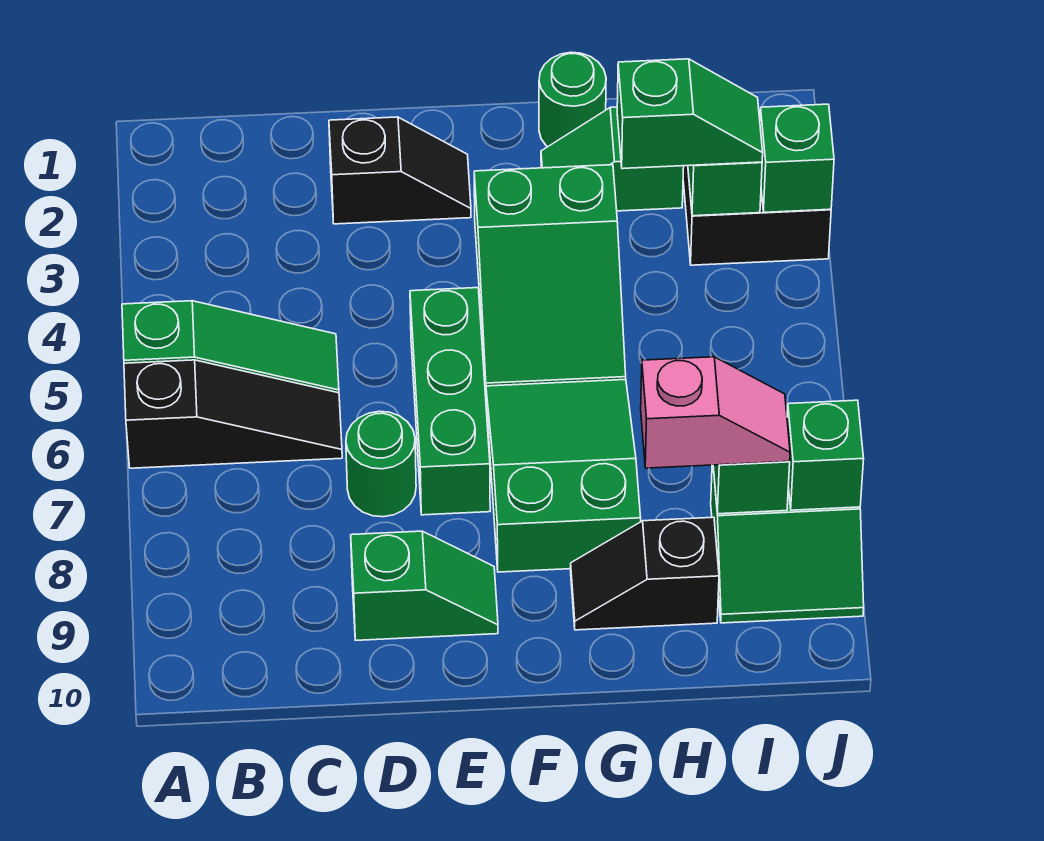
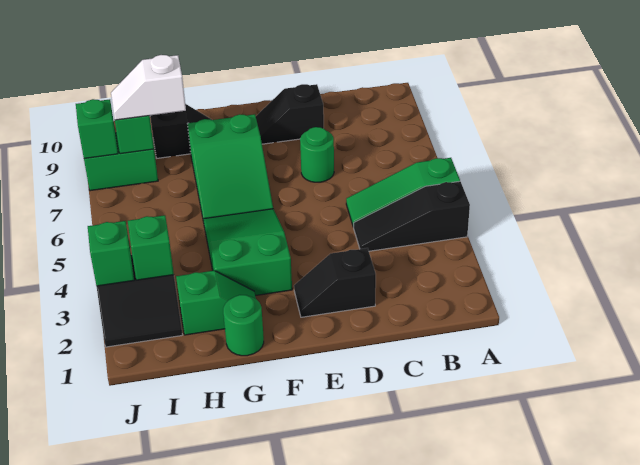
black 1x3 slope [124,360,342,468] -> black 1x3 slope moved to [354,181,470,251]
green 1x2 slope [351,531,498,640] -> black 1x2 slope [256,84,324,144]
green 1x3 brick [410,288,490,515] -> none
green 1x2 slope [617,59,763,169] -> none
pink 1x2 slope [641,357,790,468] -> white 1x2 slope [111,55,186,120]

